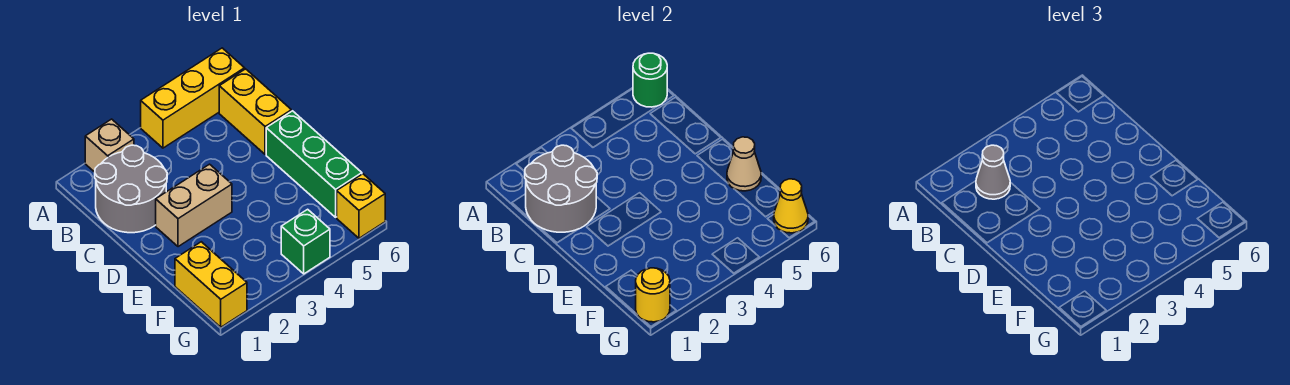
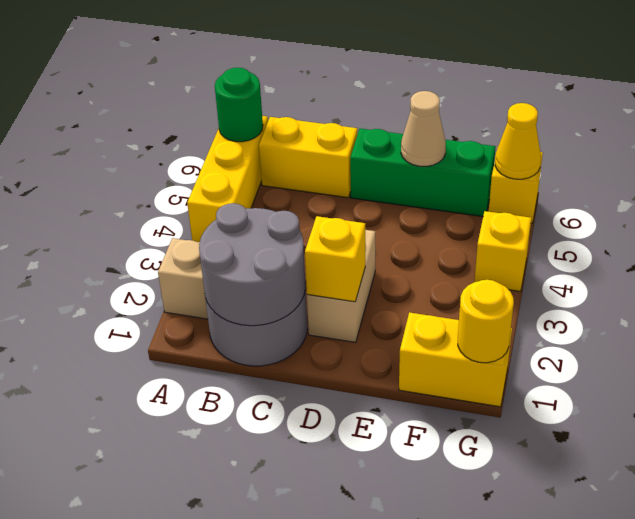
grey 1x1 cone [976,145,1010,199] -> none
none -> yellow 1x1 brick [305,216,365,302]
green 1x1 brick [281,209,330,274] -> yellow 1x1 brick [474,211,531,291]

